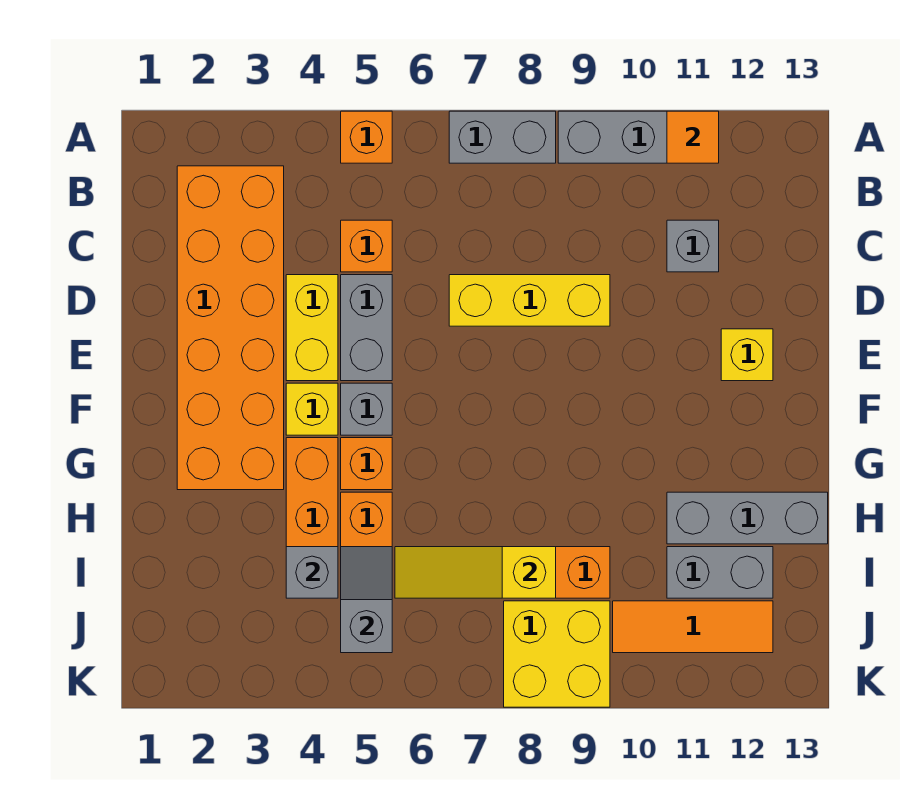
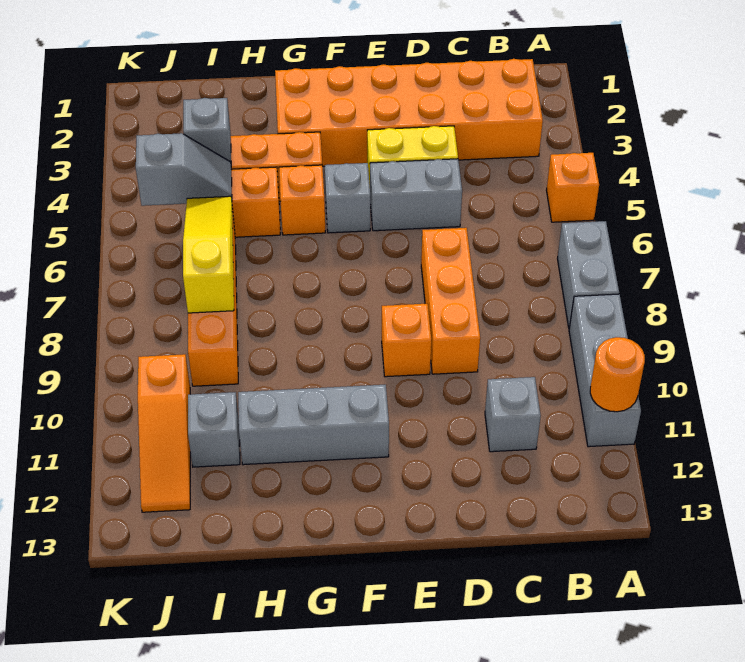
orange 1x1 tile [667,111,719,163] -> orange 1x1 round brick [590,337,645,412]
orange 1x1 brick [341,220,392,272] -> orange 1x1 brick moved to [382,304,431,377]
yellow 1x3 brick [449,275,610,326] -> orange 1x3 brick [421,228,480,374]
yellow 1x1 brick [721,329,773,381] -> none
yellow 1x1 brick [286,383,338,435] -> none
grey 1x3 brick [667,492,828,544] -> grey 1x3 brick turned to [238,385,389,465]
grey 1x2 brick [667,547,773,598] -> grey 1x1 brick [188,392,240,467]
yellow 2x2 brick [504,601,610,707] -> none
orange 1x3 tile [613,601,773,653] -> orange 1x3 slope [138,354,190,512]

